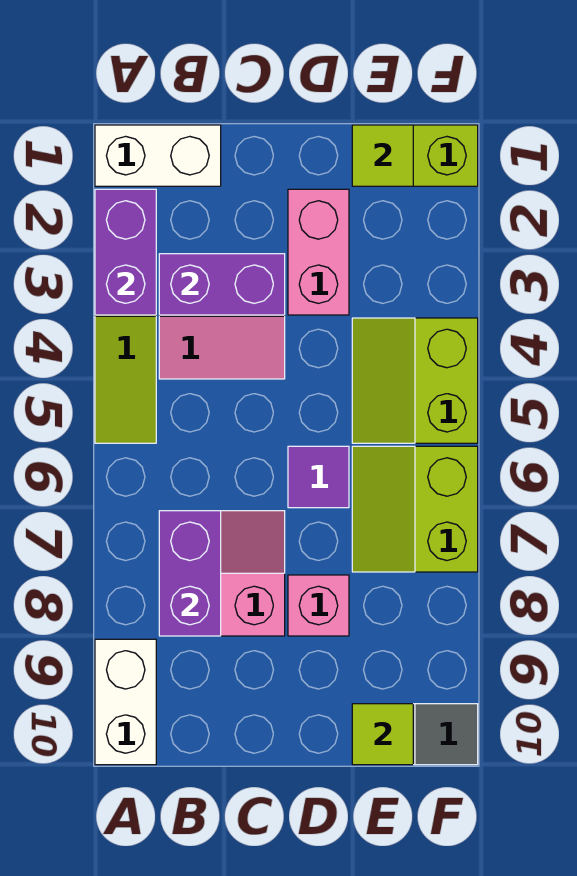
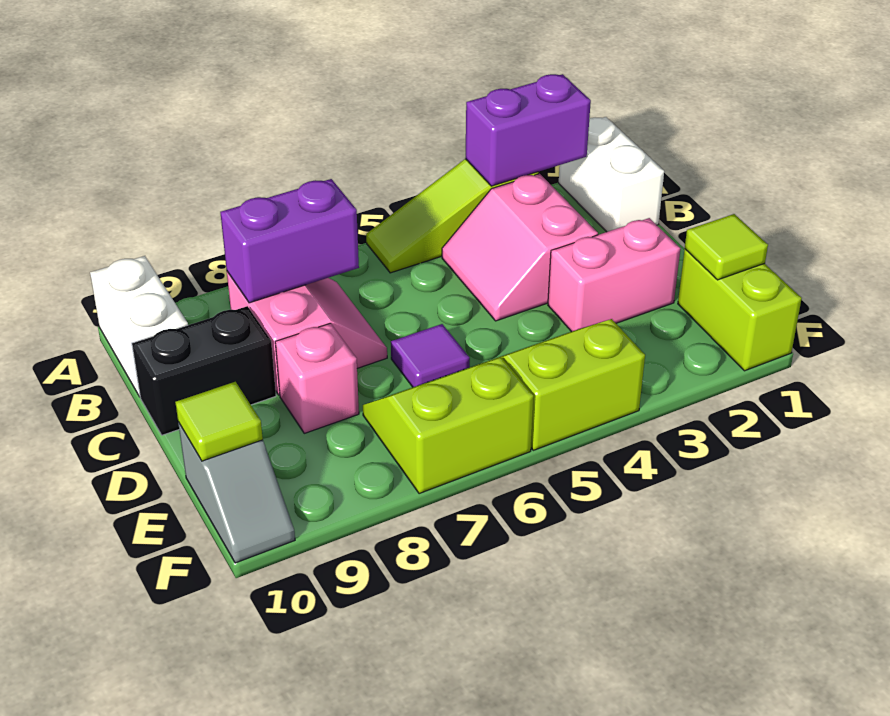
white 1x2 brick [95,639,156,765] -> white 1x2 brick turned to [90,256,188,397]
purple 1x2 brick [159,254,285,315] -> none
none -> black 1x2 brick [132,306,276,435]

